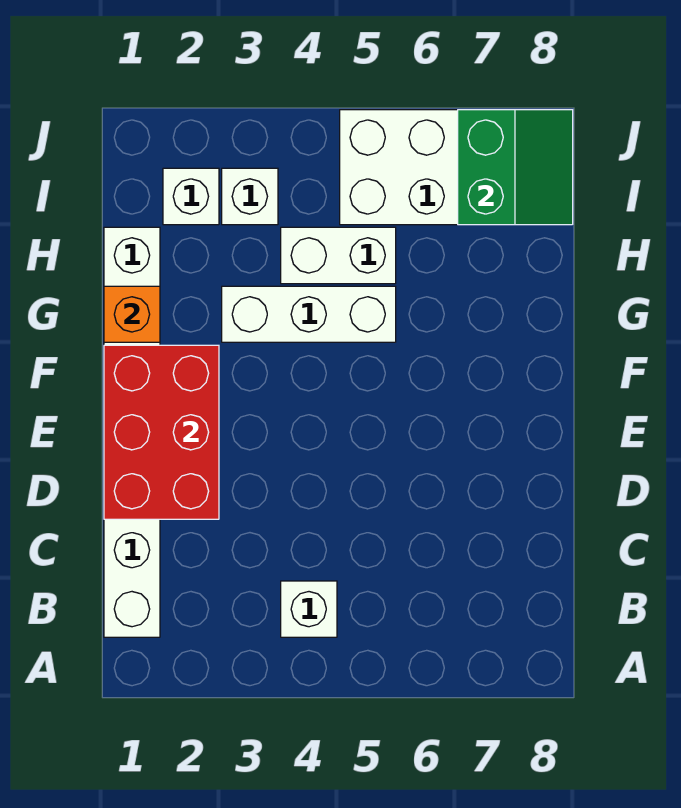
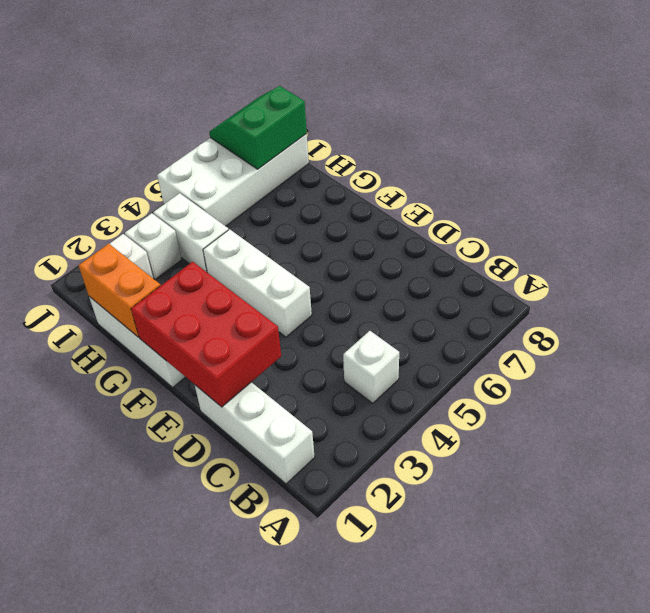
orange 1x1 brick [104,286,160,342] -> orange 1x2 brick [79,244,161,337]
white 1x3 brick [222,286,396,342] -> white 1x3 brick turned to [203,229,312,337]
white 1x2 brick [281,227,396,284] -> white 1x2 brick turned to [153,193,229,272]
green 2x2 slope [458,110,573,225] -> green 2x2 slope turned to [209,86,307,169]

